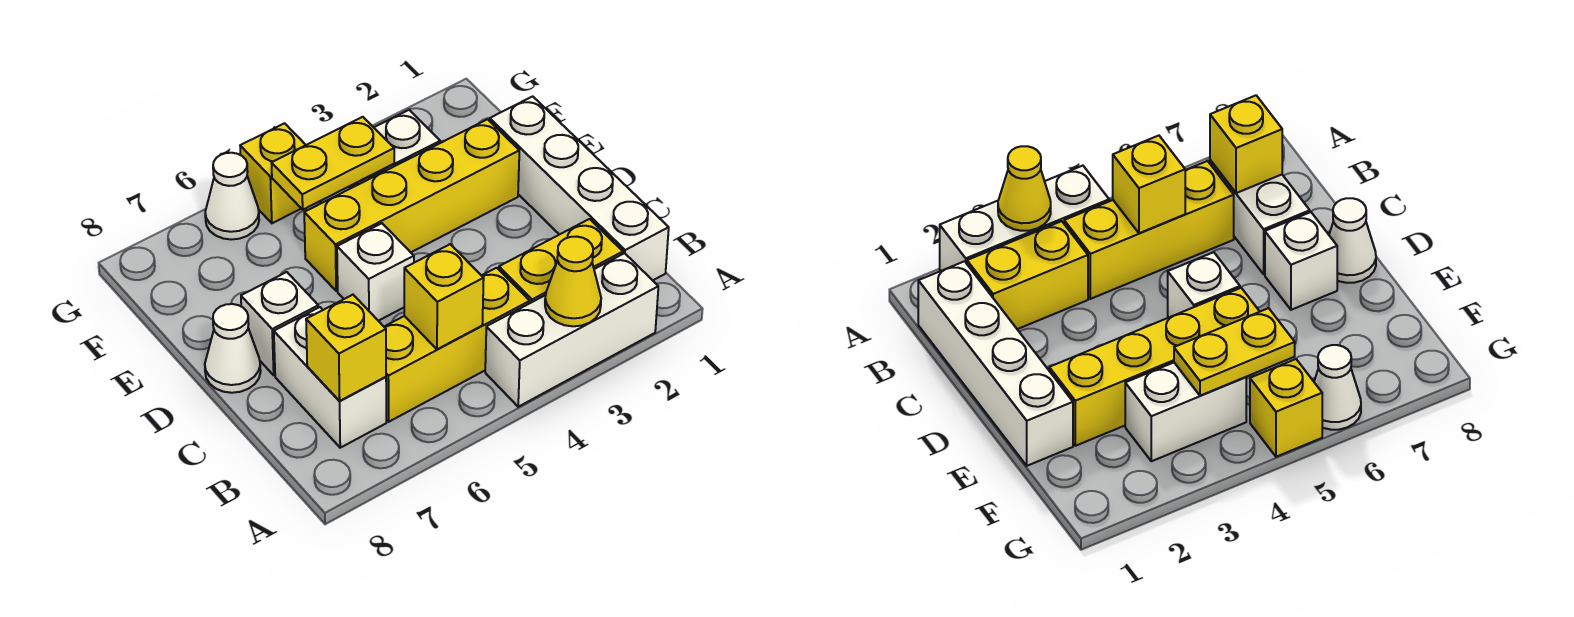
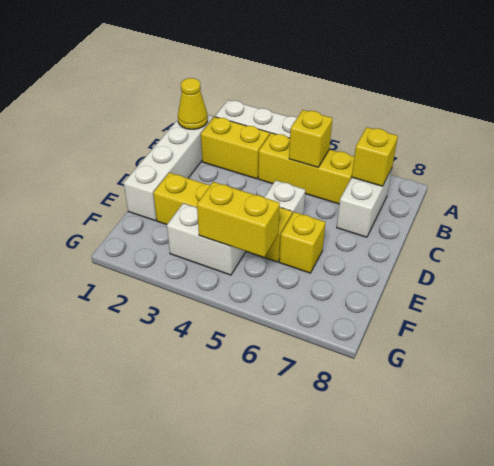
yellow 1x1 cone [545,237,601,326] -> yellow 1x1 cone moved to [178,78,208,129]
white 1x1 brick [241,272,318,375] -> none
white 1x1 cone [205,304,261,393] -> none
yellow 1x2 plate [271,117,394,210] -> yellow 1x2 brick [197,182,280,257]
yellow 1x1 brick [240,123,305,223] -> yellow 1x1 brick moved to [279,212,325,273]
white 1x1 cone [205,153,259,240] -> none

